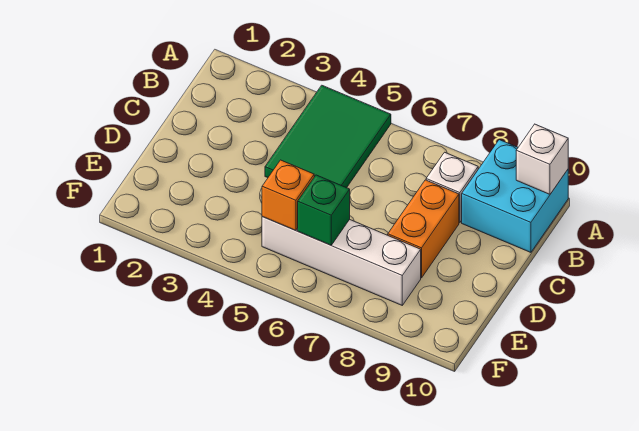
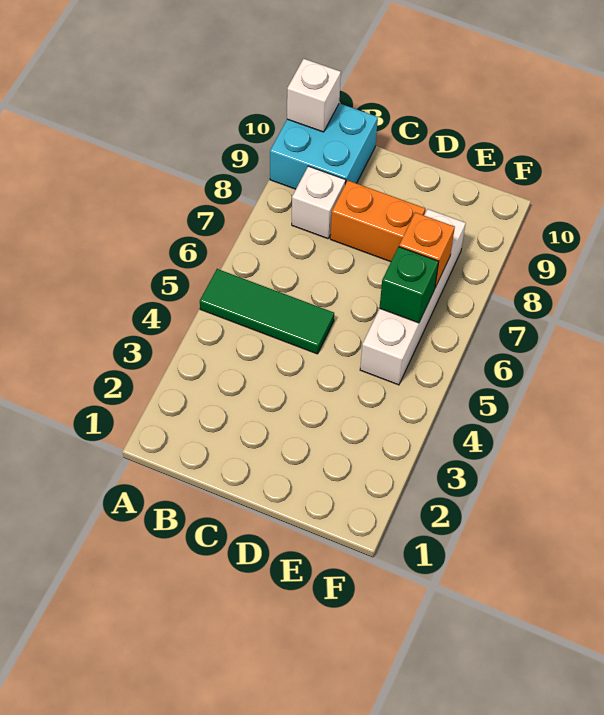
green 2x3 tile [265,85,391,188] -> green 1x3 tile [200,269,334,354]
orange 1x1 brick [262,160,314,230] -> orange 1x1 brick moved to [399,212,455,287]

